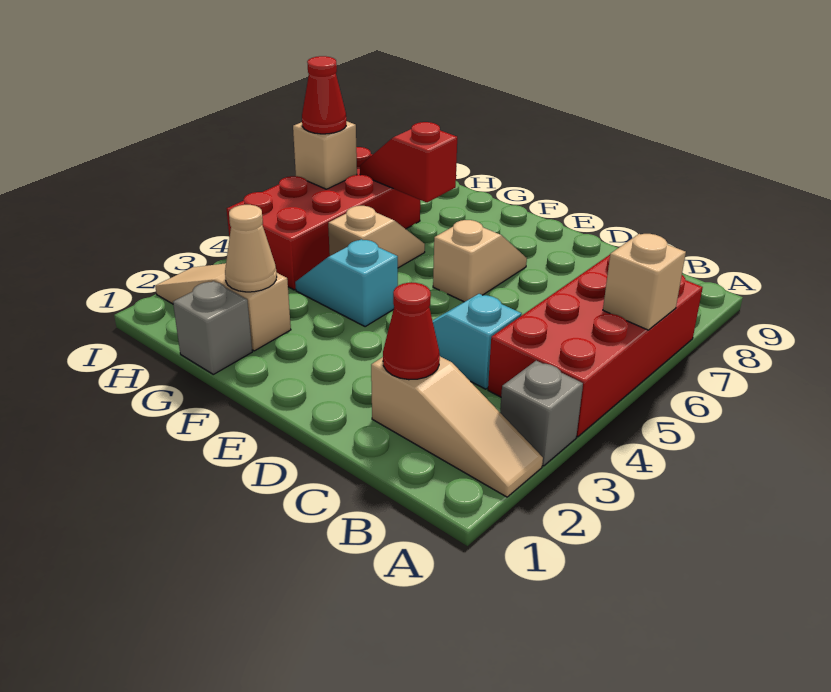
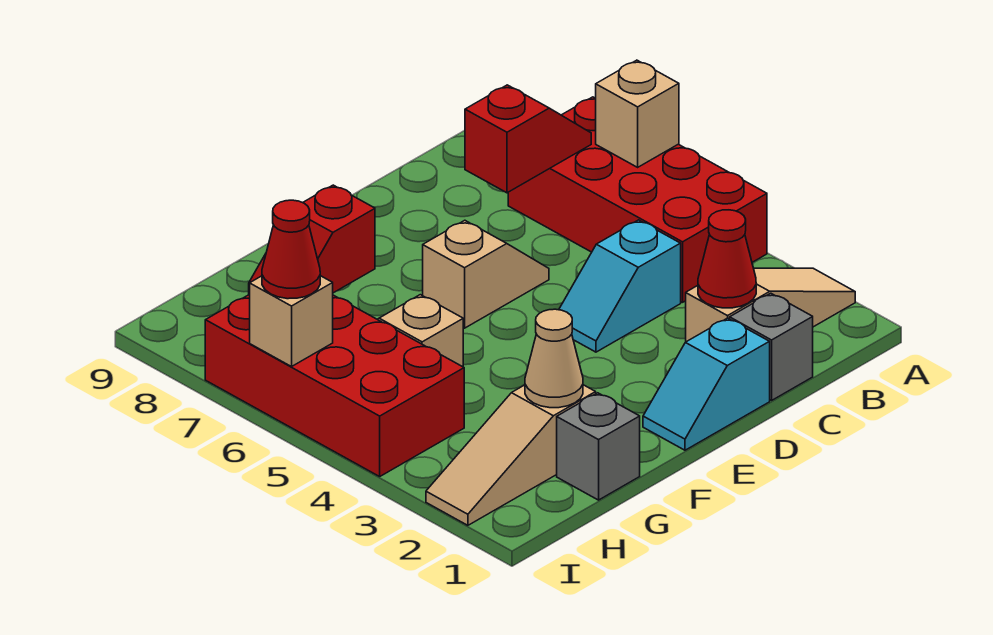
grey 1x1 brick [500,361,583,466] -> grey 1x1 brick moved to [730,293,813,400]
none -> red 1x2 slope [465,85,591,193]
tan 1x2 slope [433,220,527,302] -> tan 1x2 slope turned to [423,220,549,328]
cyan 1x2 slope [295,239,398,327] -> cyan 1x2 slope moved to [643,318,770,450]

